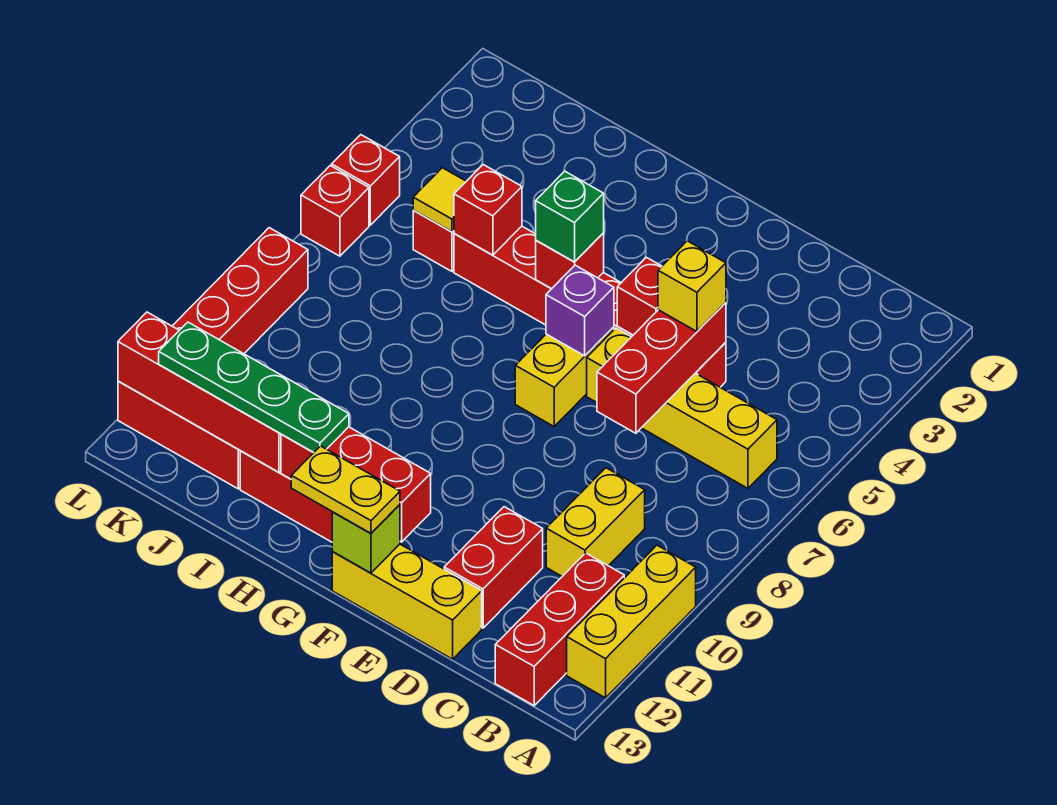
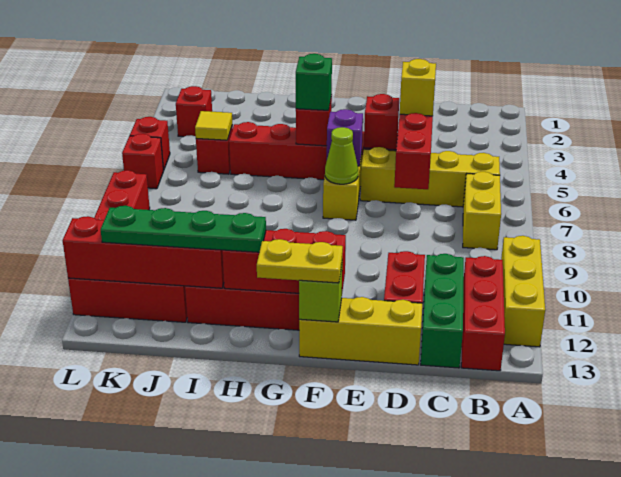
yellow 1x2 brick [546,468,645,576] -> yellow 1x2 brick moved to [463,172,501,250]
none -> green 1x3 brick [421,254,464,368]
none -> lime 1x1 cone [325,127,358,184]
red 1x1 brick [454,165,522,255] -> red 1x1 brick moved to [176,86,212,137]

